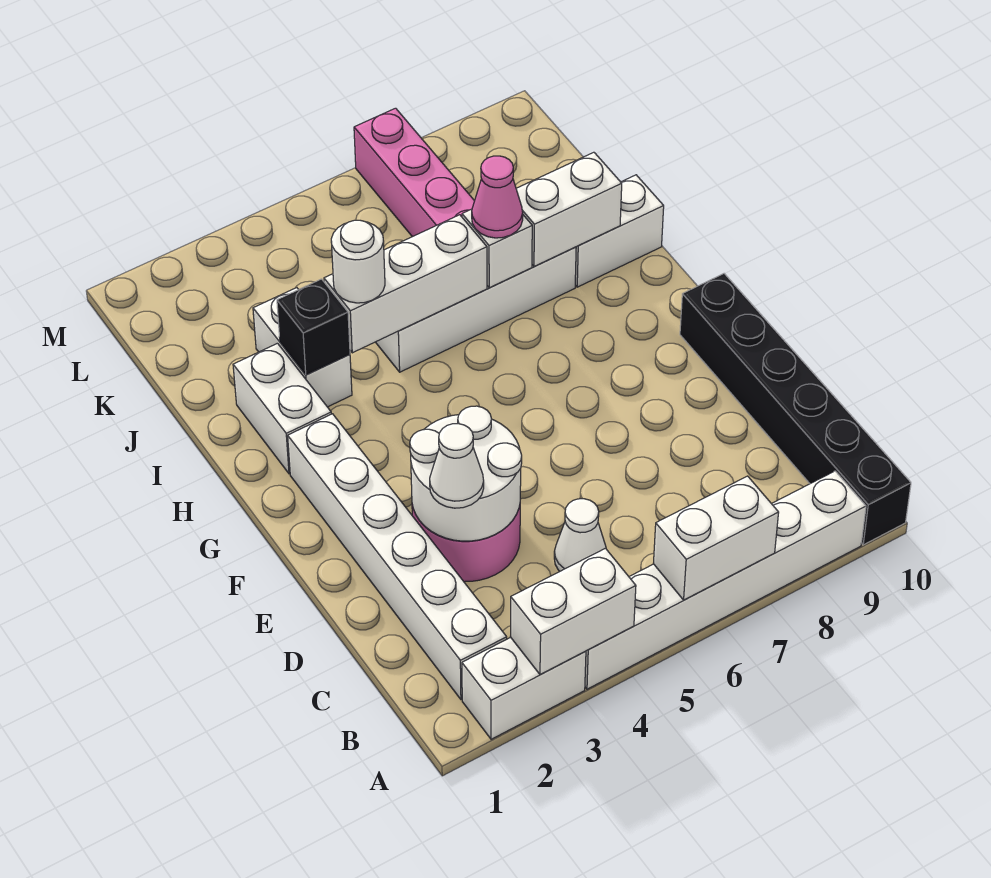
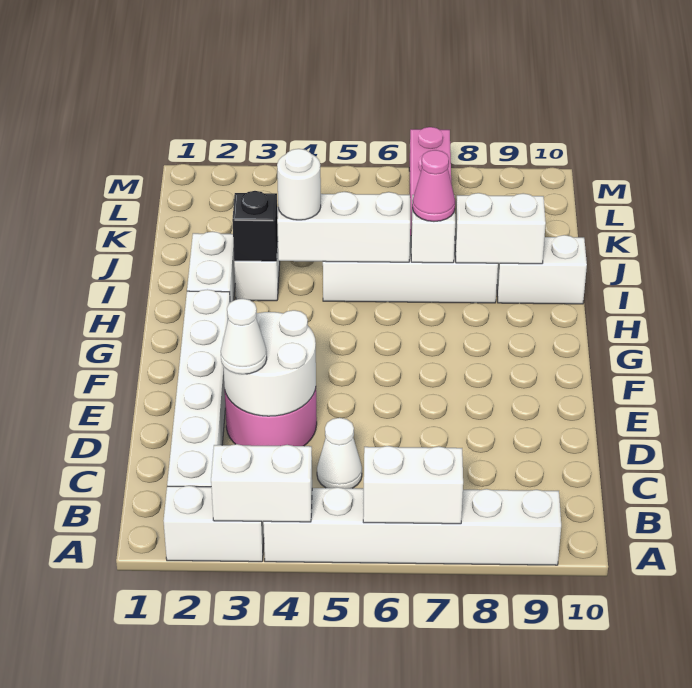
black 1x6 brick [680,274,911,545] -> none

